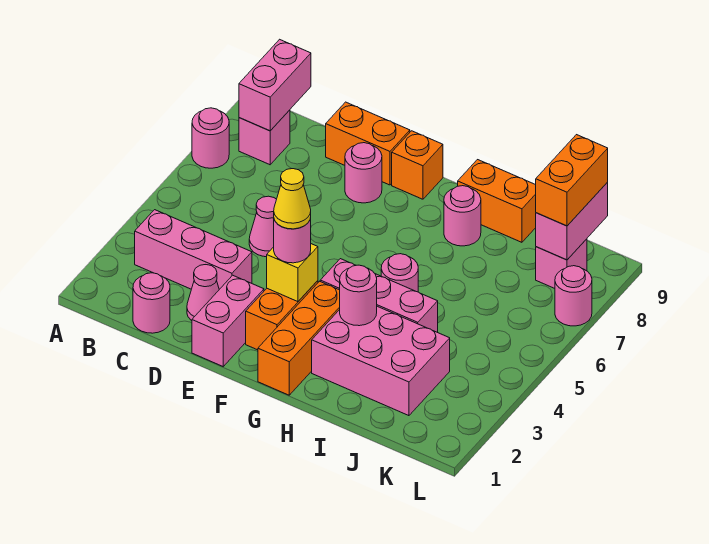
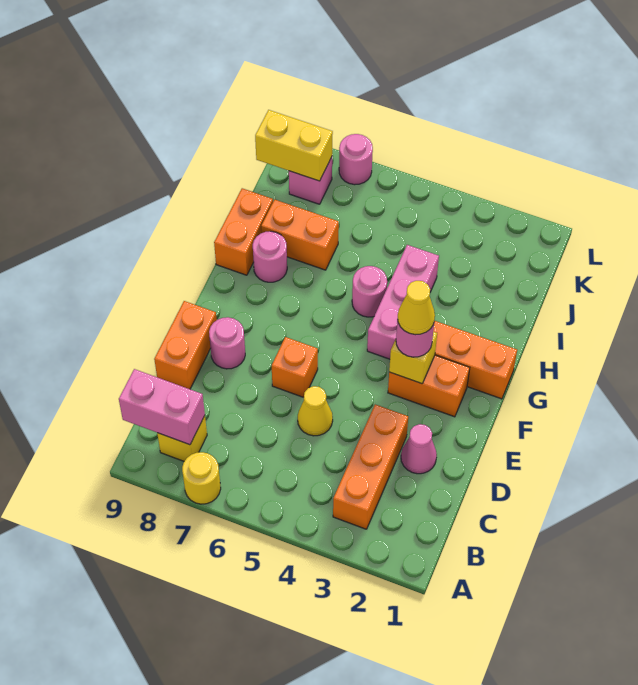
pink 1x1 round brick [192,108,229,168] -> yellow 1x1 round brick [182,452,221,504]
pink 1x3 brick [135,210,252,289] -> orange 1x3 brick [333,404,408,529]
pink 1x1 brick [239,110,290,165] -> yellow 1x1 brick [157,416,207,461]
pink 1x1 round brick [133,273,170,333] -> none
pink 1x1 cone [249,196,277,257] -> yellow 1x1 cone [298,386,333,436]
pink 1x2 brick [192,275,264,366] -> none
orange 1x1 brick [392,131,443,199] -> orange 1x1 brick moved to [272,337,318,397]
pink 2x3 brick [312,306,450,416] -> none
pink 1x1 round brick [340,265,377,326] -> none
pink 1x2 brick [536,182,608,260] -> yellow 1x2 brick [255,110,333,181]
orange 1x2 brick [536,135,608,226] -> orange 1x2 brick moved to [261,199,339,270]

